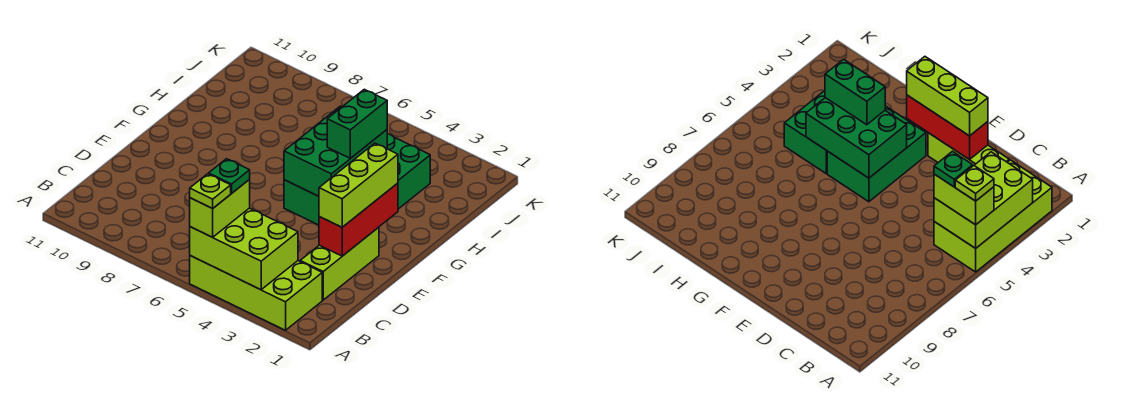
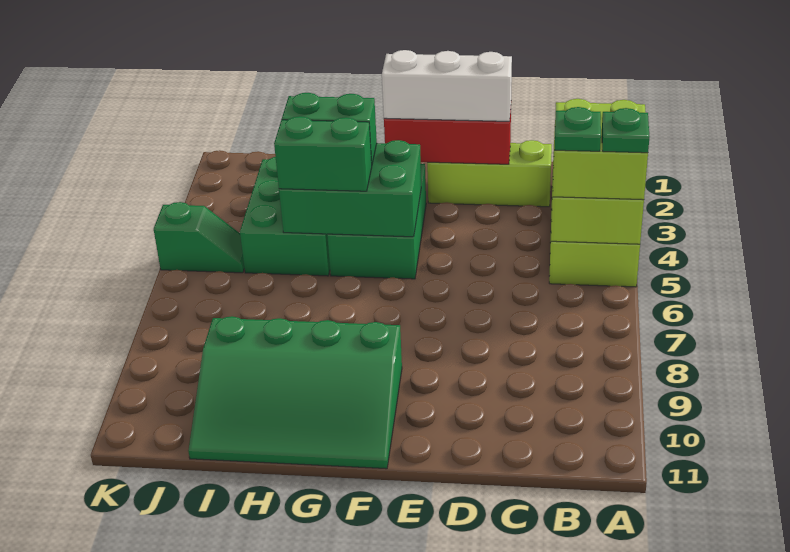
lime 1x2 brick [190,180,250,237] -> lime 2x2 brick [553,99,648,200]
lime 1x1 plate [190,174,231,208] -> green 1x1 plate [602,108,650,153]
lime 1x3 brick [319,143,398,227] -> white 1x3 brick [382,50,512,121]
none -> green 3x4 slope [188,316,402,469]
none -> green 1x2 brick [274,116,372,191]
none -> green 1x2 slope [154,202,244,273]

